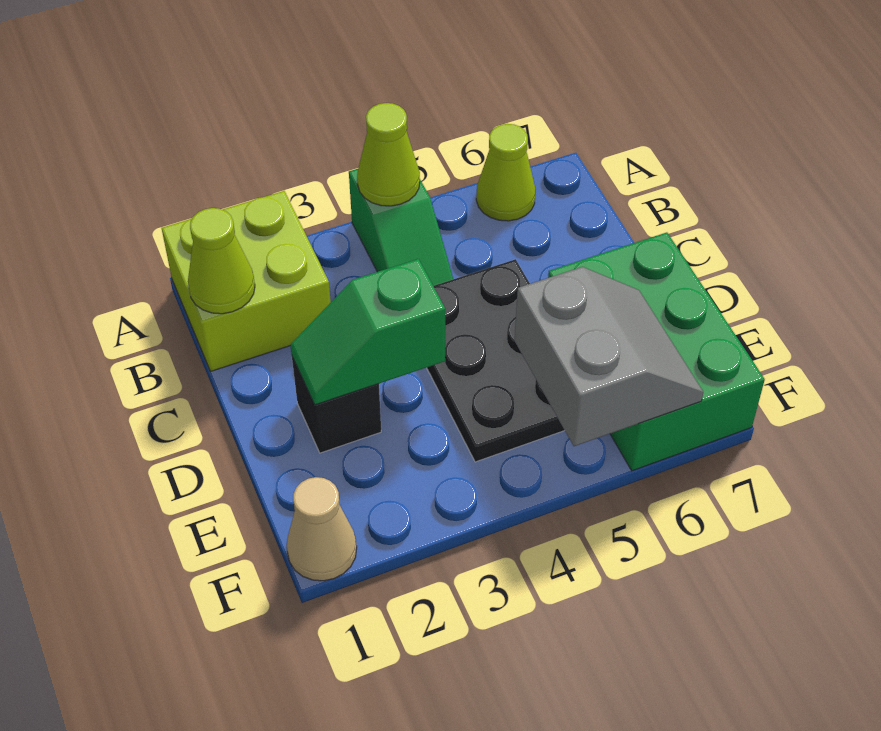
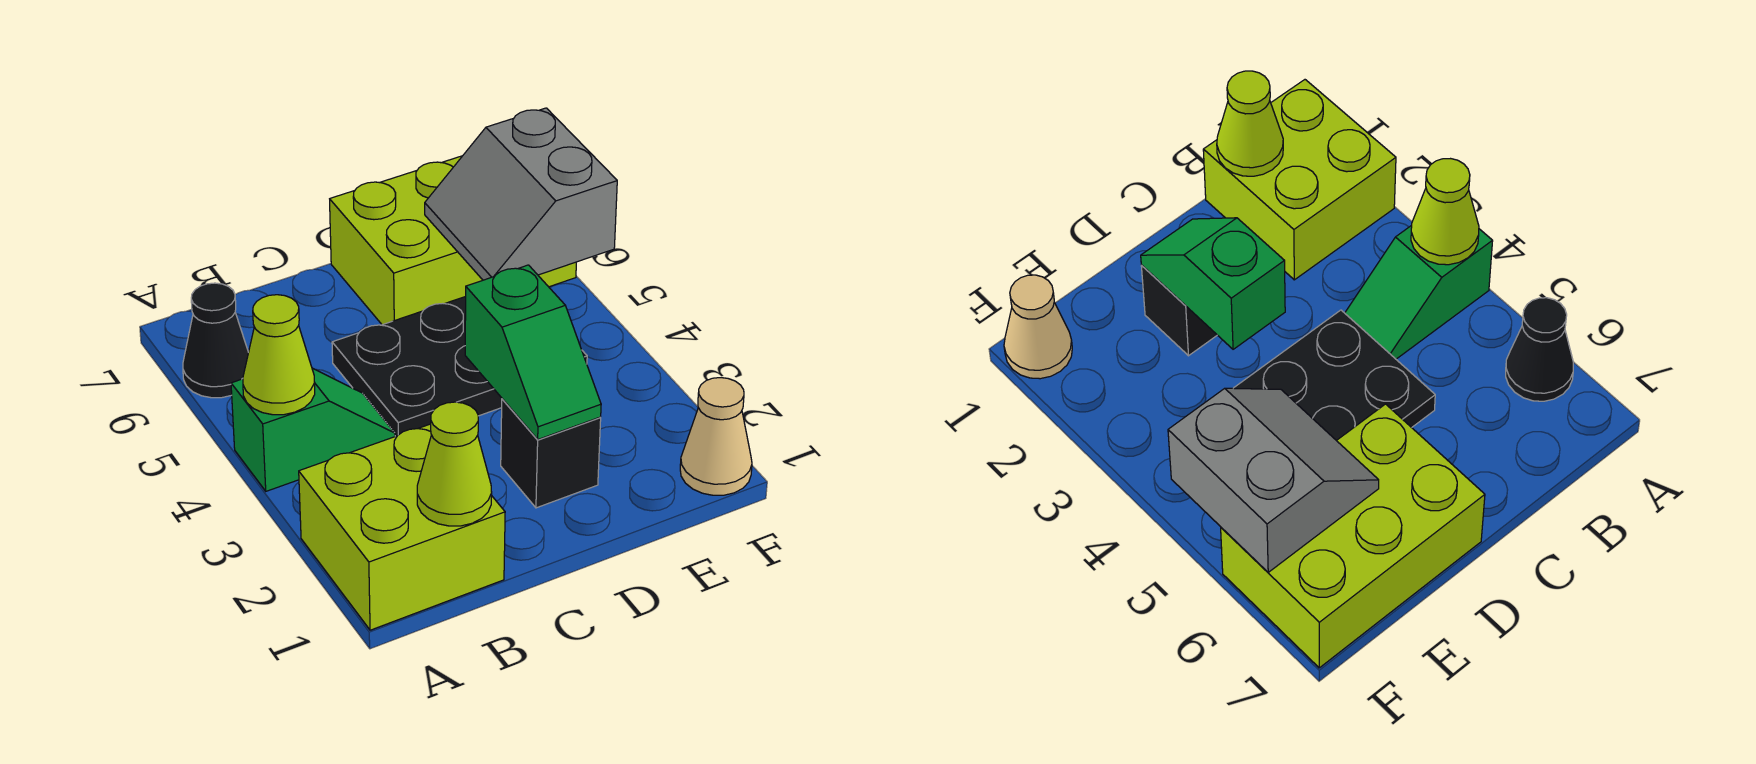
lime 1x1 cone [476,124,535,221] -> black 1x1 cone [183,283,248,398]
green 2x3 brick [548,232,765,471] -> lime 2x3 brick [330,156,576,325]
grey 2x2 slope [515,267,703,446] -> grey 2x2 slope turned to [425,108,617,280]

